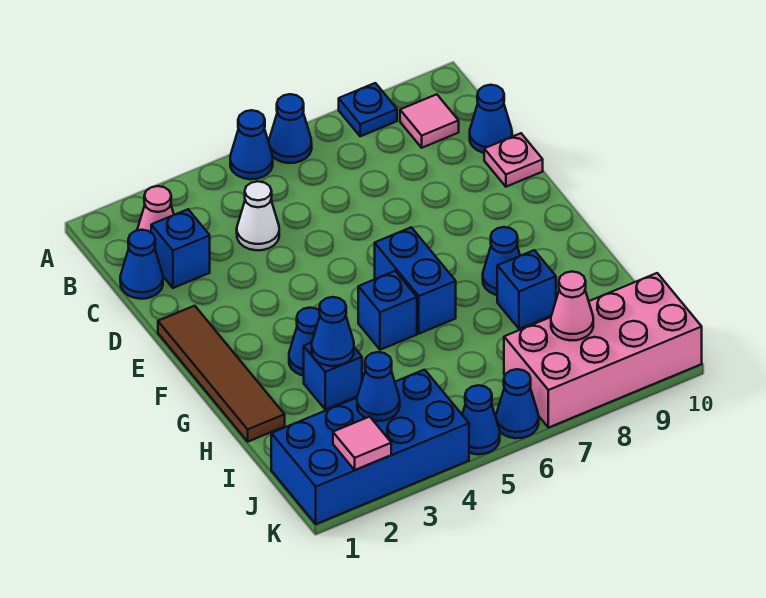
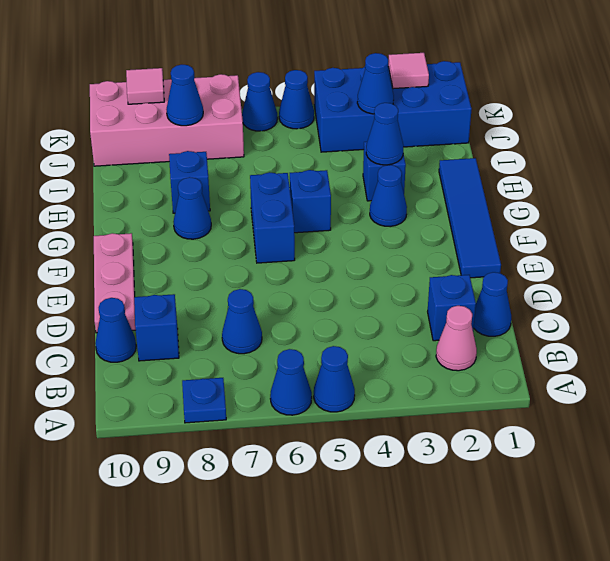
pink 1x1 tile [400,94,459,148] -> pink 1x1 tile moved to [126,68,164,104]
white 1x1 cone [237,181,279,250] -> none
none -> blue 1x1 cone [222,289,262,354]
none -> blue 1x1 brick [134,294,179,361]
pink 1x1 plate [484,133,543,187] -> pink 1x3 plate [94,233,136,333]
brown 1x4 tile [158,306,285,442] -> blue 1x4 tile [439,158,501,278]
pink 1x1 cone [551,272,593,340] -> blue 1x1 cone [166,65,203,126]

